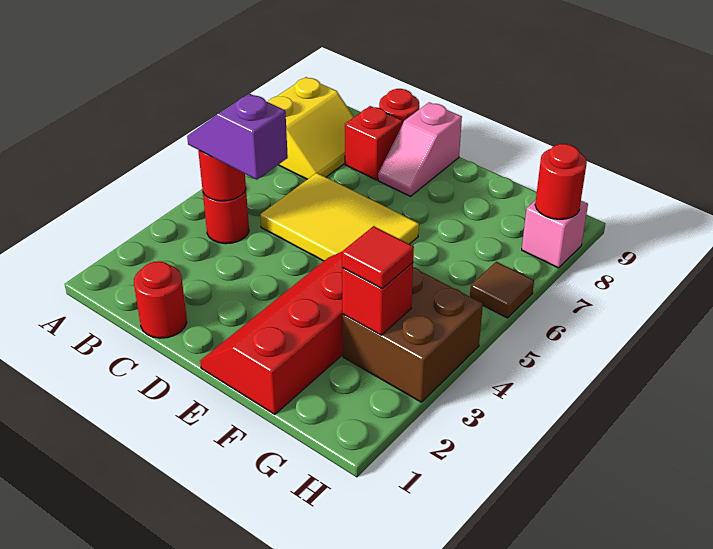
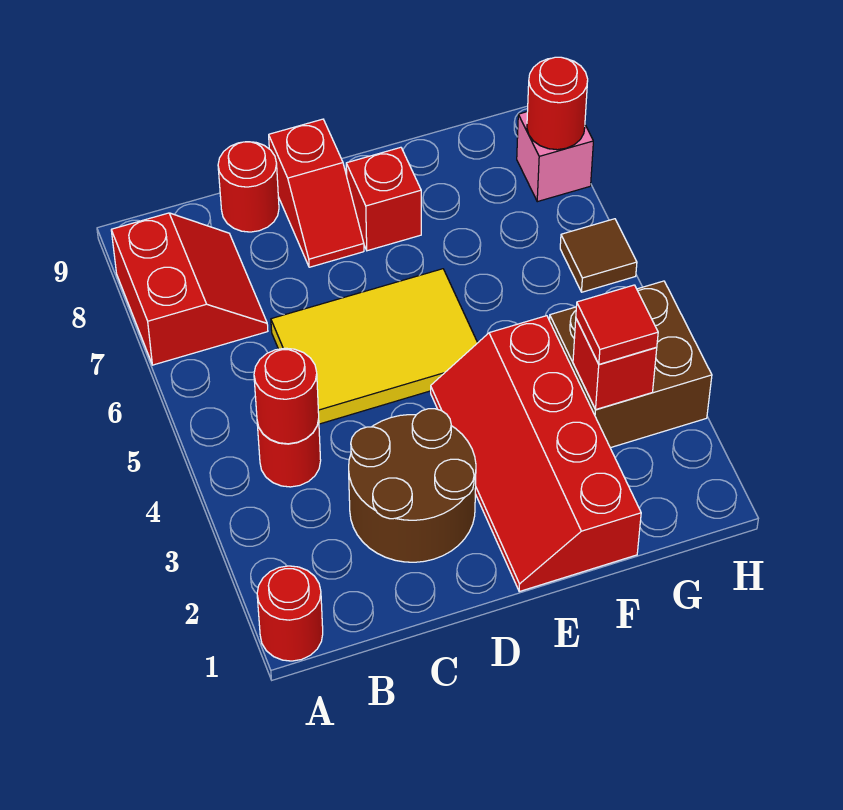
yellow 2x2 slope [268,77,354,179] -> red 2x2 slope [111,213,268,365]
purple 1x2 slope [187,94,288,180] -> none
red 1x1 round brick [134,261,187,338] -> red 1x1 round brick moved to [257,566,323,661]
none -> brown 2x2 round brick [349,409,476,562]
red 1x1 brick [345,106,402,180] -> red 1x1 brick moved to [346,147,421,251]
pink 1x2 slope [378,102,462,196] -> red 1x2 slope [269,119,364,267]

